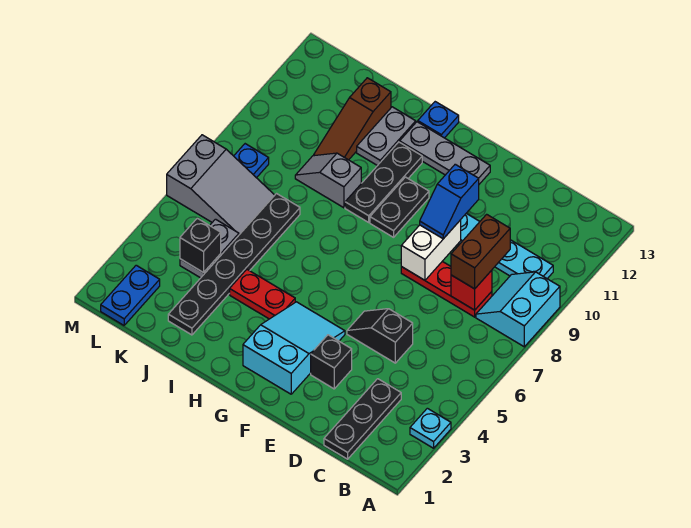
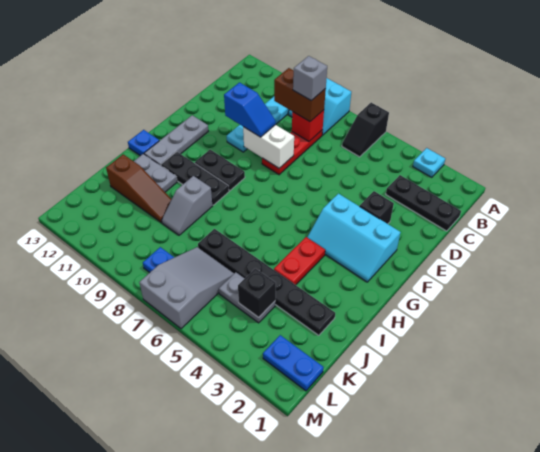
none -> grey 1x1 brick [293,56,327,101]
black 1x2 slope [347,309,413,363] -> black 1x2 slope moved to [342,103,389,157]
cyan 2x3 slope [243,302,345,394] -> cyan 2x3 slope turned to [307,194,401,282]

